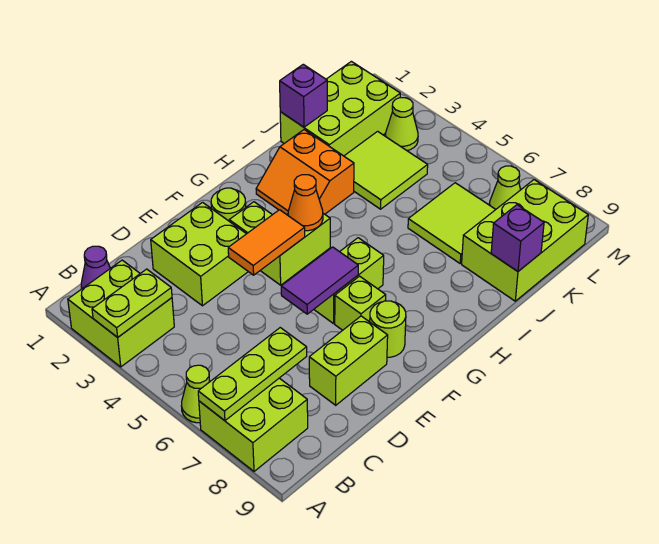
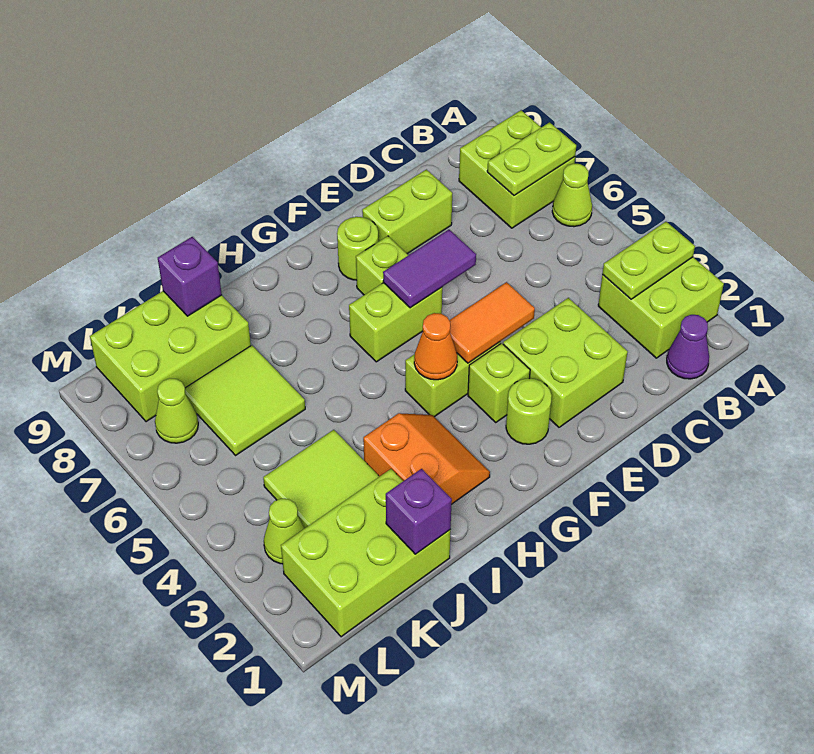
lime 1x3 plate [198,328,307,421] -> lime 1x2 plate [487,122,576,196]

